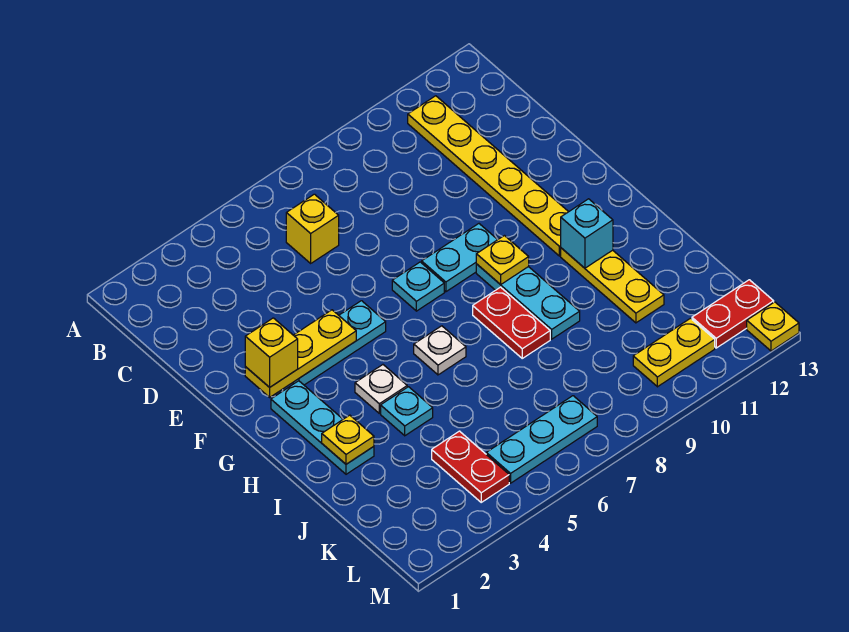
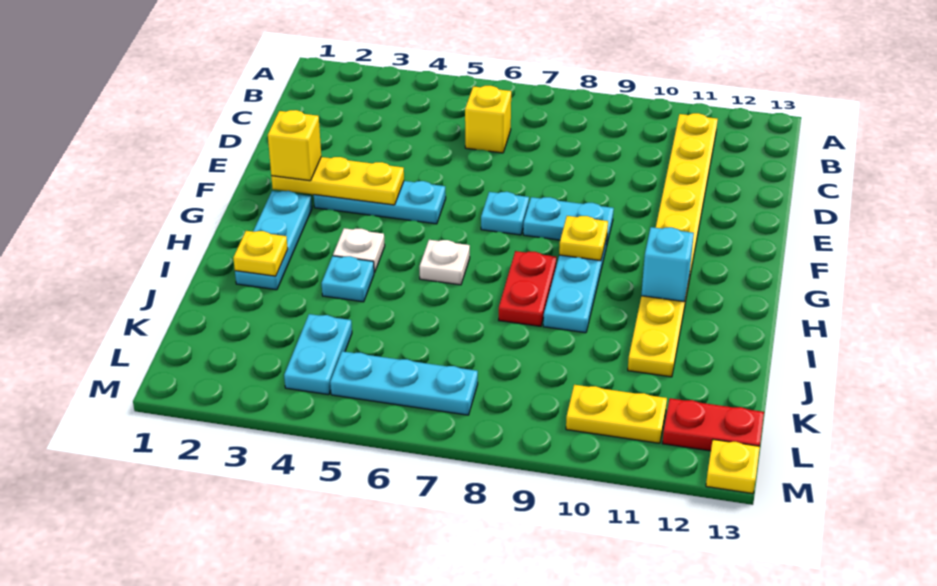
red 1x2 plate [432,431,509,502] -> cyan 1x2 plate [284,314,352,395]

